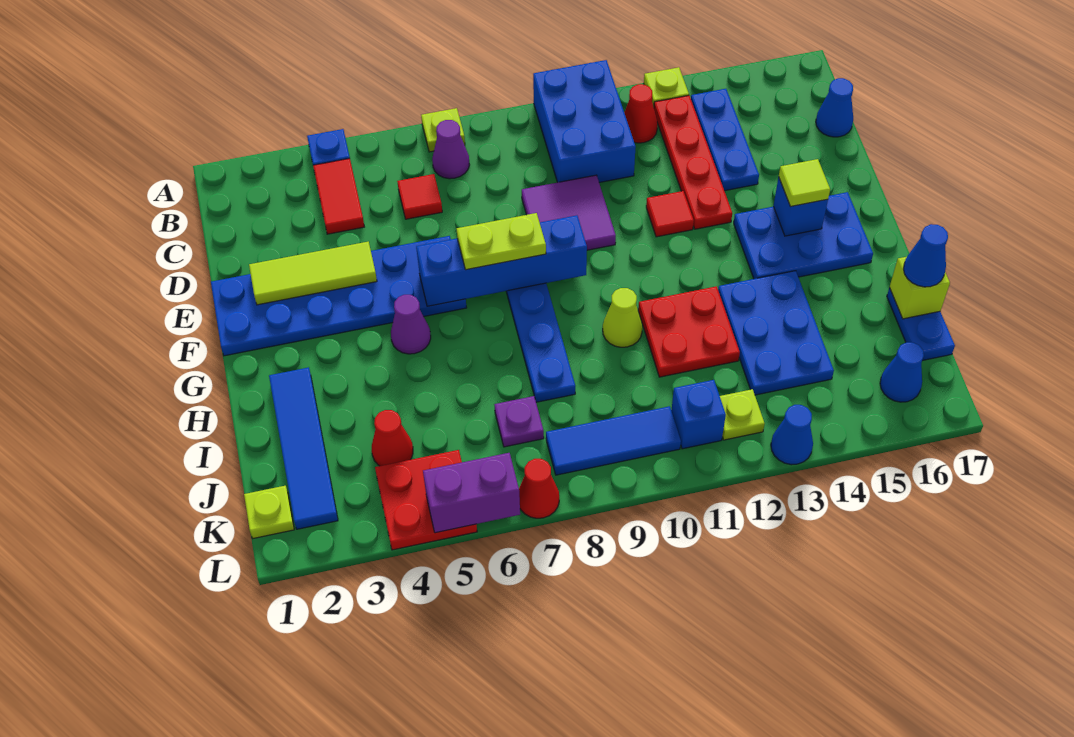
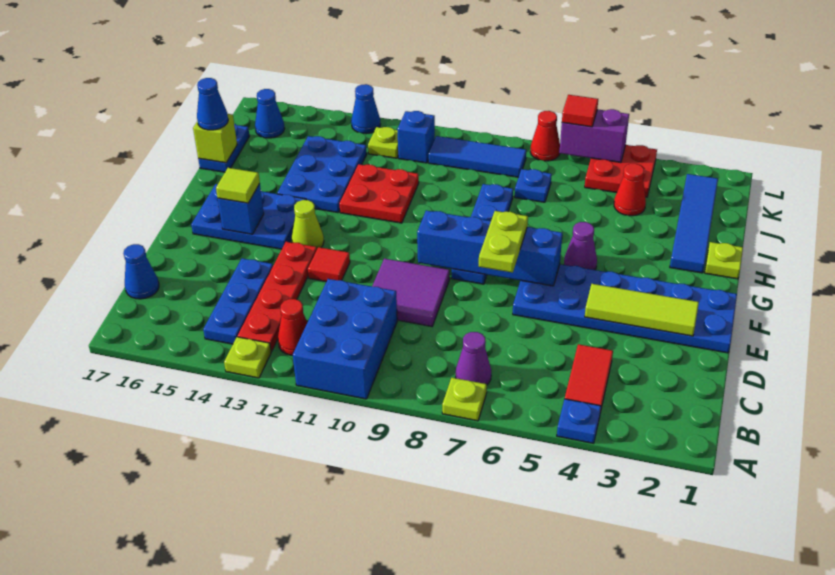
red 1x1 tile [397,174,442,219] -> red 1x1 tile moved to [562,95,598,127]
lime 1x2 plate [456,213,546,270] -> lime 1x2 plate turned to [479,211,528,273]
lime 1x1 cone [603,288,642,347] -> lime 1x1 cone moved to [291,200,324,249]
purple 1x1 plate [494,396,544,447] -> blue 1x1 plate [515,169,552,202]
lime 1x1 plate [244,486,294,538] -> lime 1x1 plate moved to [705,242,743,279]

